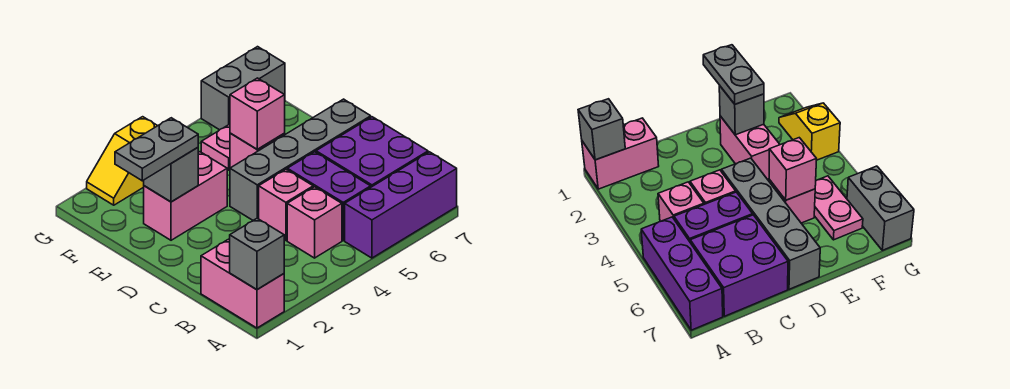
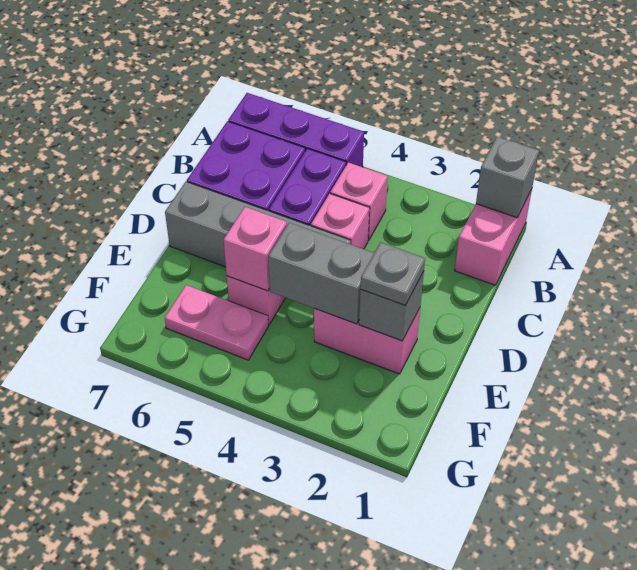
grey 1x2 plate [115,118,198,181] -> grey 1x1 plate [360,242,425,305]
yellow 1x2 slope [87,117,157,205] -> none
grey 1x2 brick [201,47,285,130] -> grey 1x2 brick moved to [268,223,374,324]

